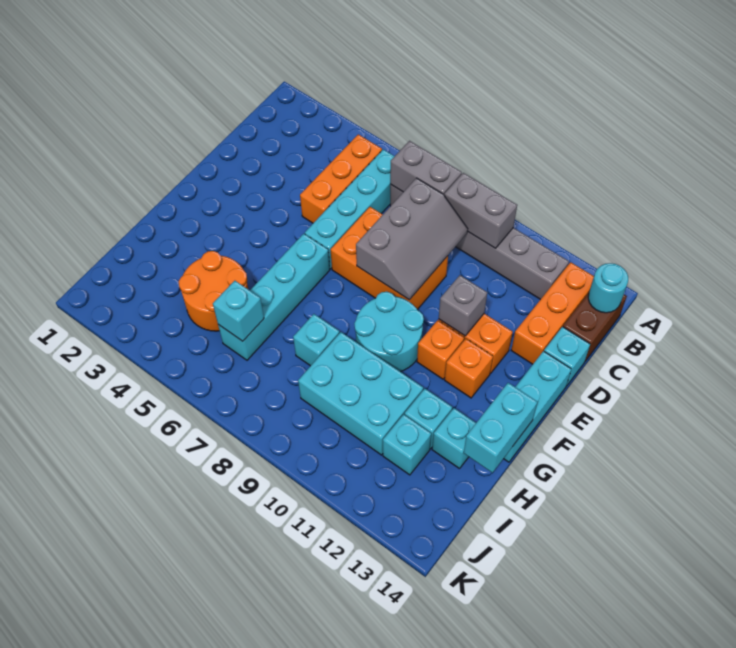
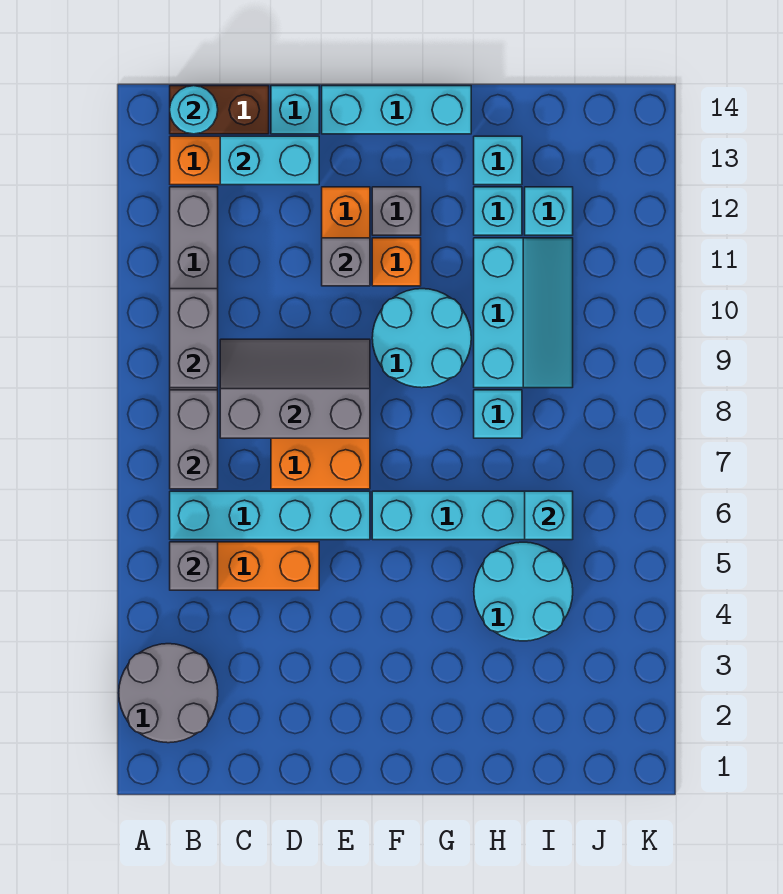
none -> grey 2x2 round brick [119,644,218,743]
none -> grey 1x1 brick [170,542,218,590]
orange 1x1 brick [445,339,493,398] -> grey 1x1 brick [372,187,421,235]
cyan 1x2 brick [464,383,537,473] -> cyan 1x2 brick moved to [220,136,319,185]
orange 2x2 round brick [179,251,248,331] -> cyan 2x2 round brick [474,542,573,641]
cyan 2x3 brick [298,332,423,455] -> cyan 2x3 slope [474,238,573,388]

